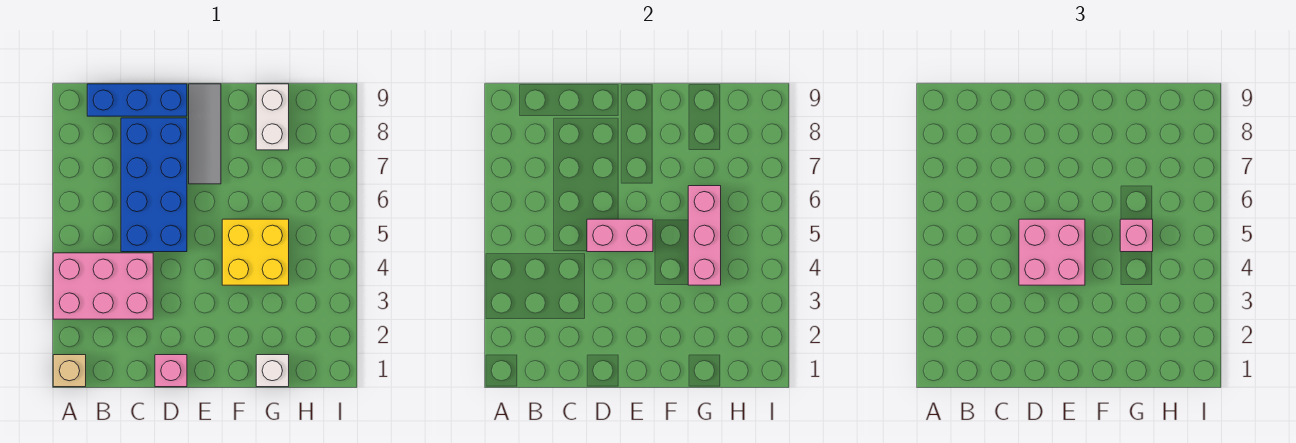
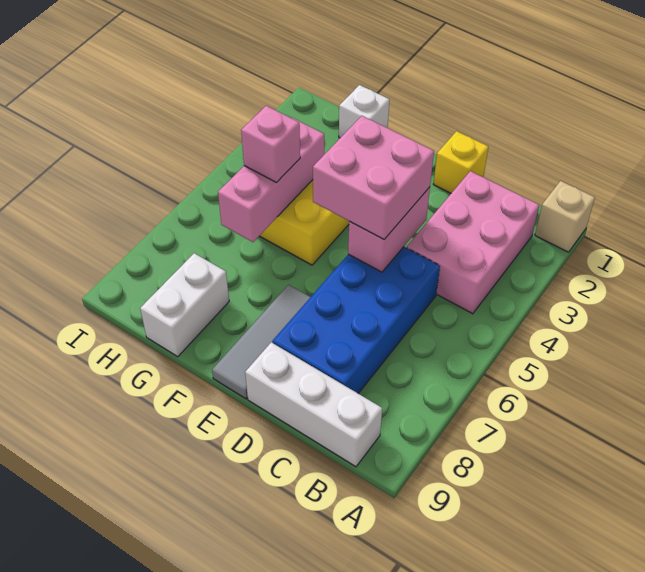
pink 2x3 brick [53,253,153,319] -> pink 2x3 brick turned to [407,171,539,314]
blue 1x3 brick [87,84,187,116] -> white 1x3 brick [245,342,382,467]
pink 1x1 brick [155,355,187,387] -> yellow 1x1 brick [433,131,488,193]
pink 1x2 brick [587,219,653,252] -> pink 1x2 brick turned to [348,187,430,272]

